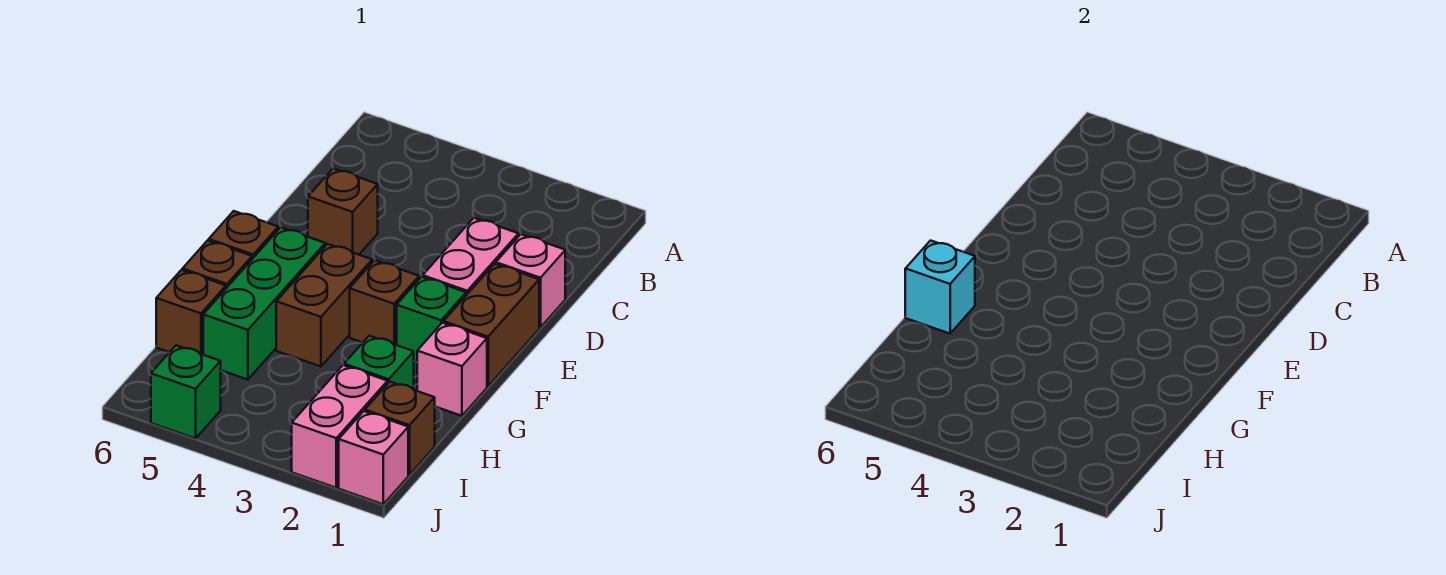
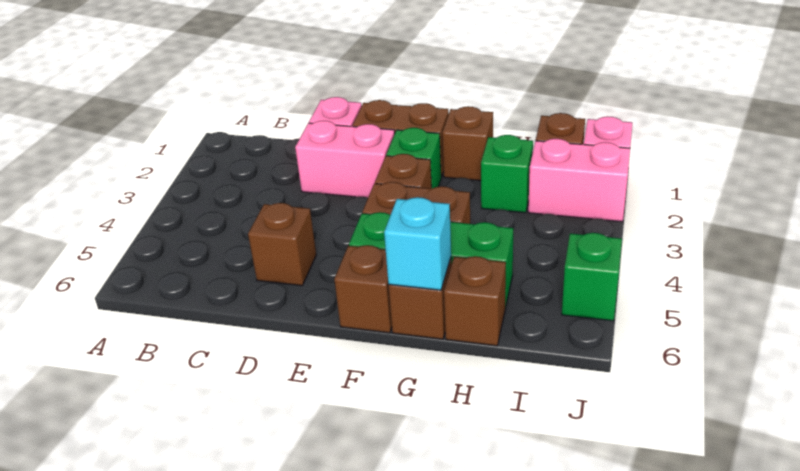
pink 1x1 brick [417,323,487,416] -> brown 1x1 brick [442,106,493,181]

